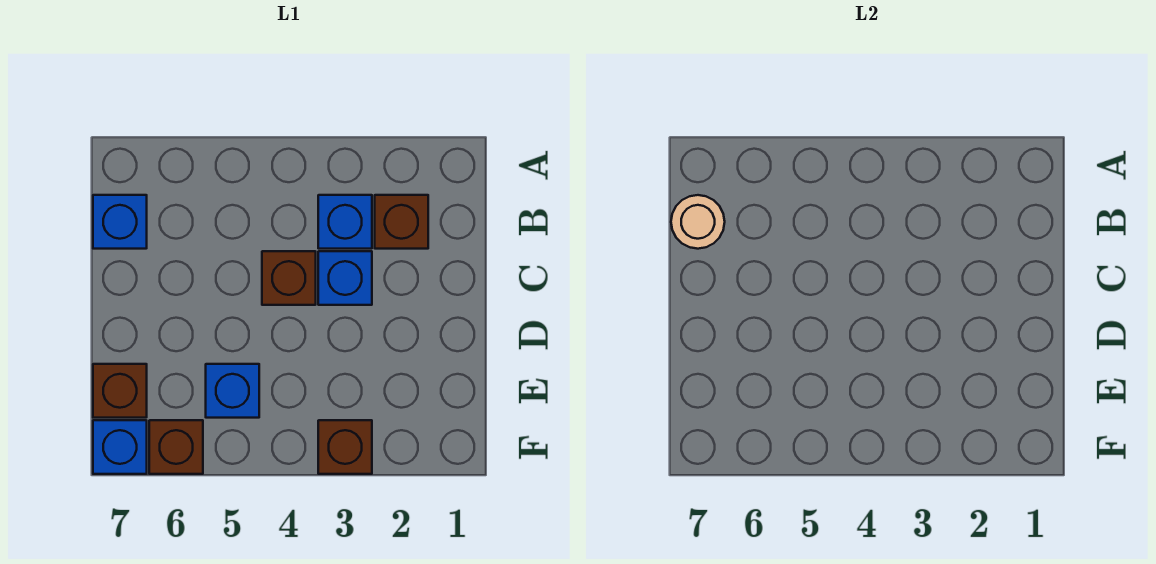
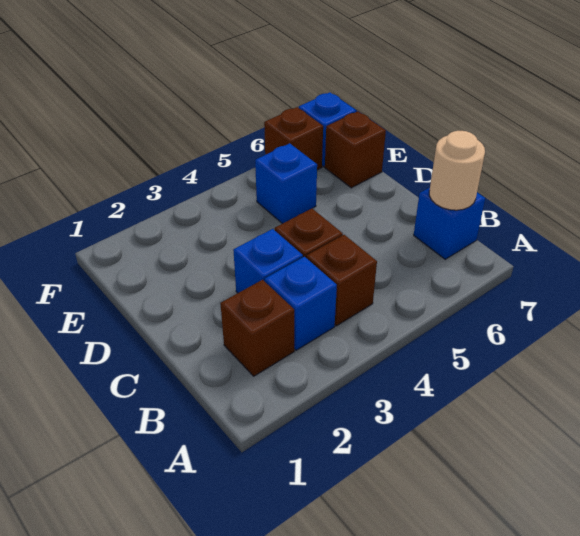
brown 1x1 brick [318,420,372,474] -> brown 1x1 brick moved to [306,235,377,326]

